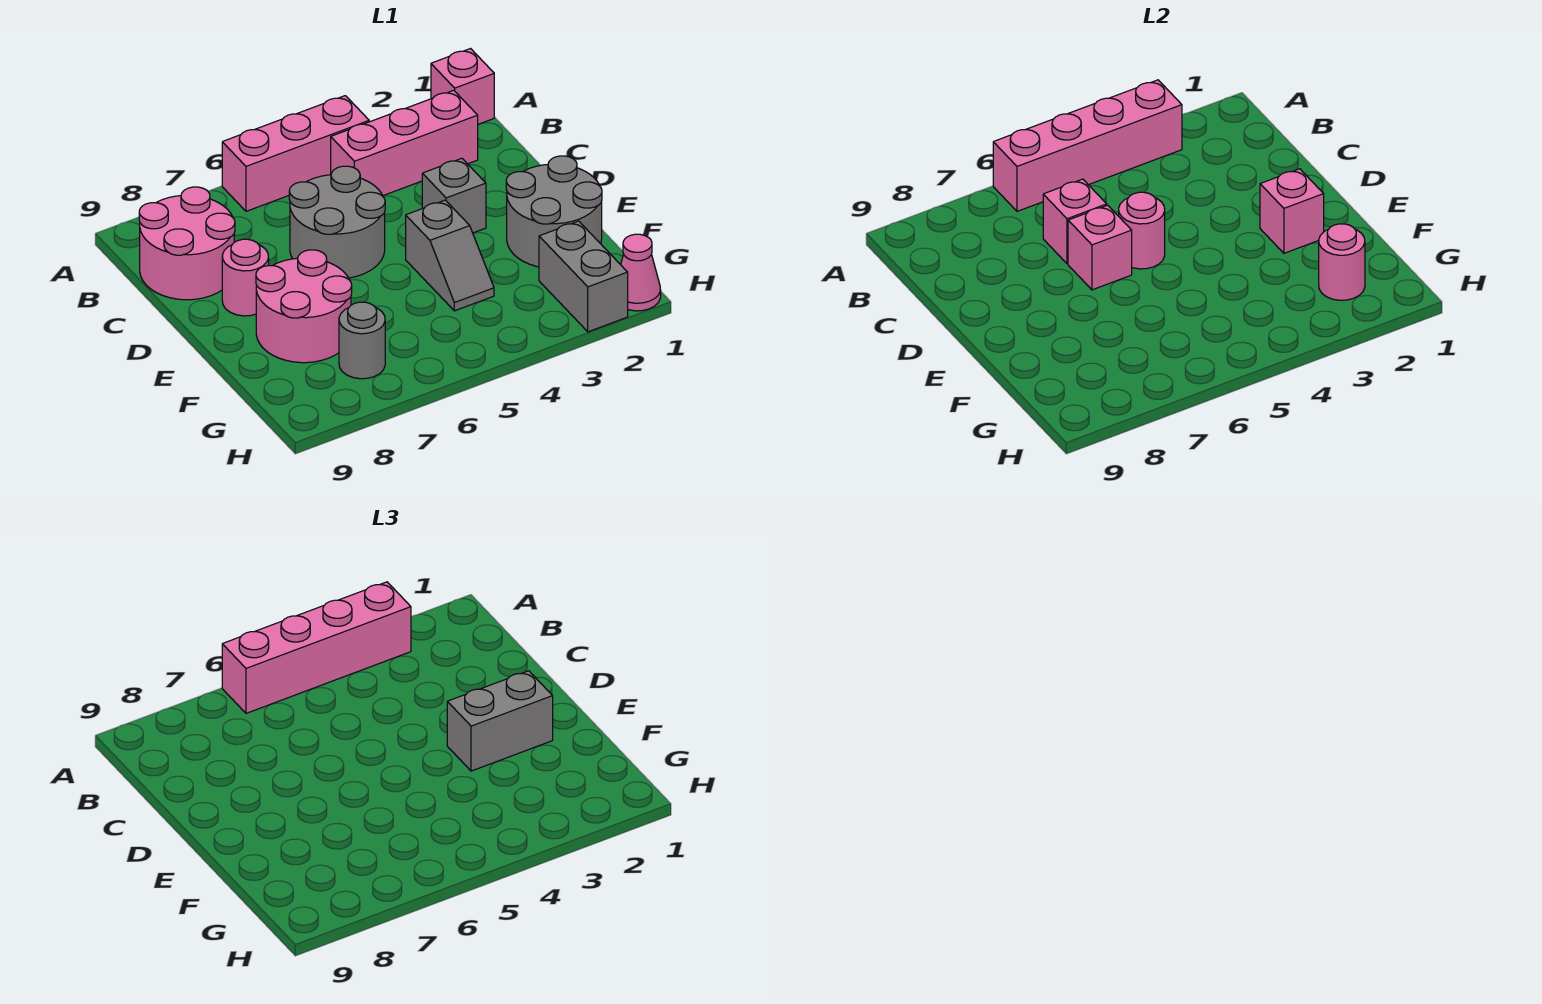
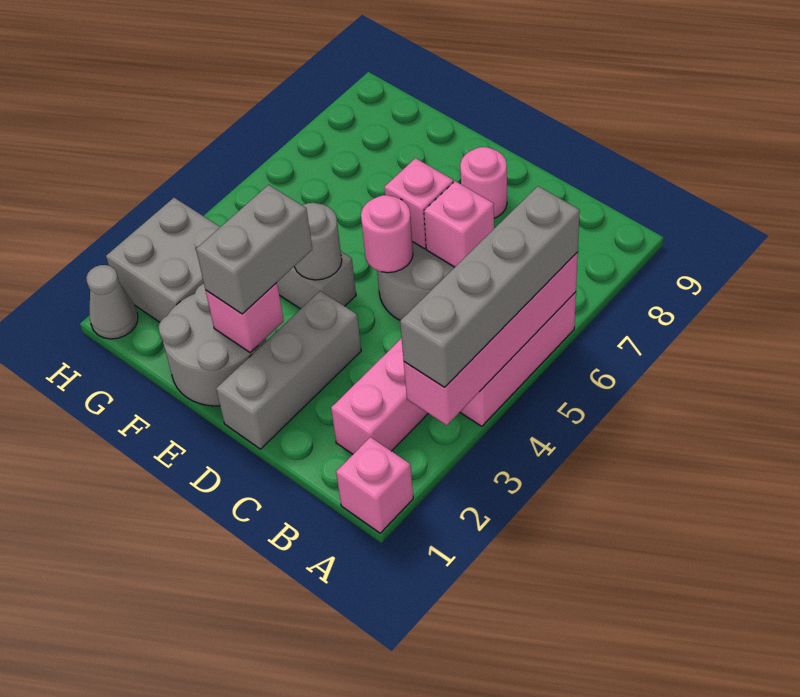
pink 1x4 brick [222,582,411,713] -> grey 1x4 brick [400,186,580,387]
pink 2x2 round brick [139,187,235,300] -> none
grey 1x1 brick [422,158,486,233] -> grey 1x3 brick [216,291,361,449]
pink 2x2 round brick [256,250,352,363] -> none
grey 1x2 brick [539,221,628,332] -> grey 2x2 brick [106,198,220,322]
pink 1x1 round brick [1319,224,1365,300] -> none
grey 1x1 round brick [339,302,385,379] -> grey 1x1 round brick moved to [294,203,342,280]
pink 1x1 cone [621,234,661,311] -> grey 1x1 cone [86,265,138,339]

